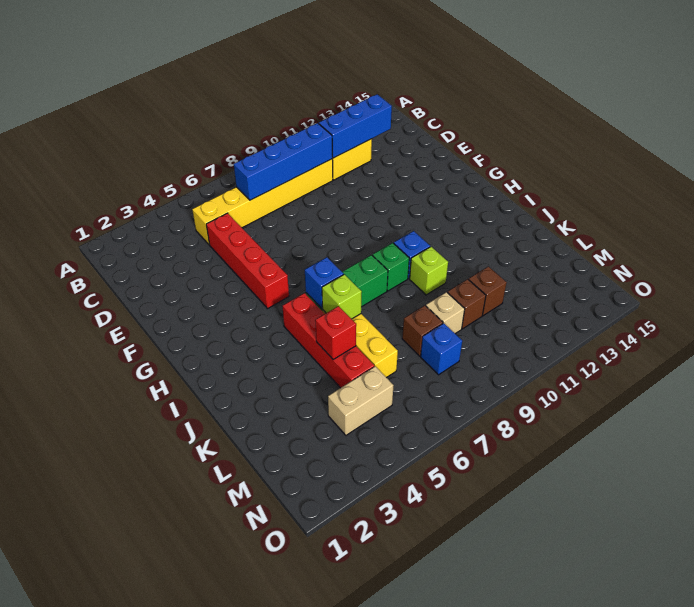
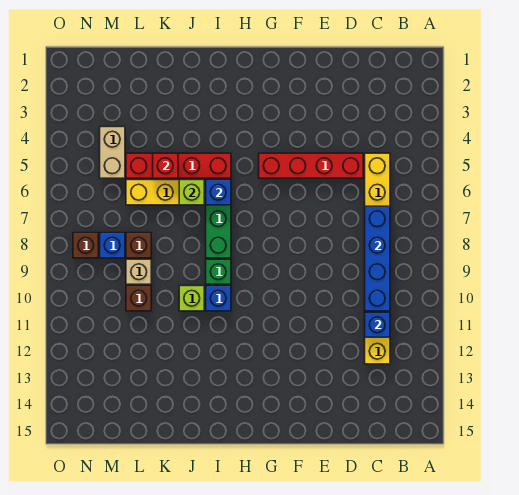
blue 1x3 brick [319,94,392,158] -> blue 1x1 brick [365,312,390,337]
brown 1x1 brick [469,266,507,316] -> brown 1x1 brick moved to [73,233,98,258]

